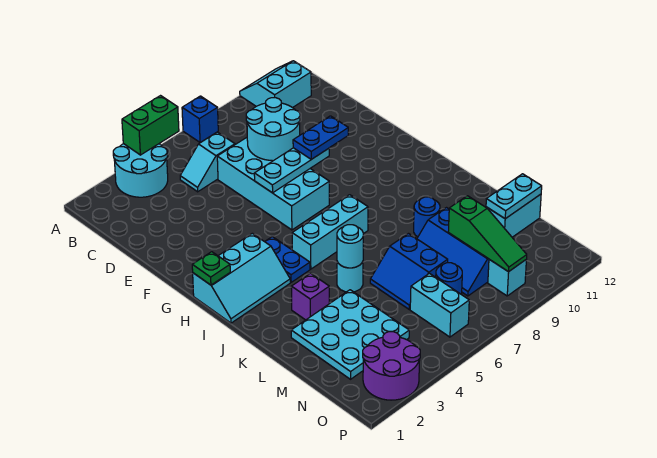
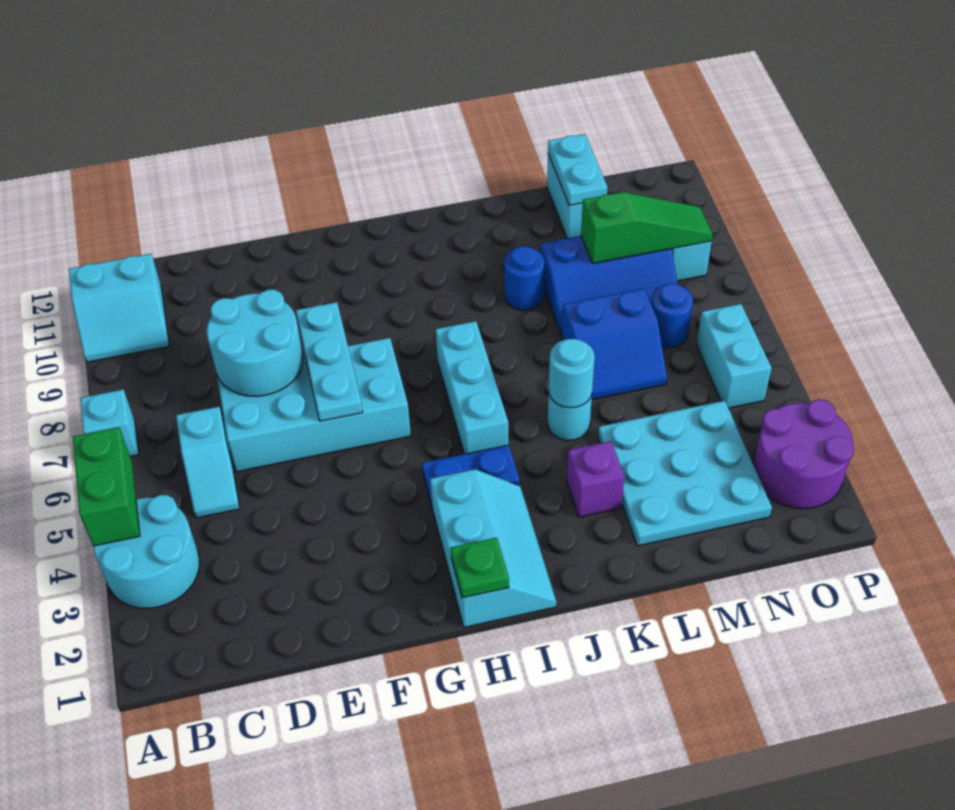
blue 1x1 brick [182,96,218,143] -> cyan 1x1 brick [80,390,139,456]
cyan 2x2 slope [240,61,311,108] -> cyan 2x2 slope turned to [69,254,169,362]
blue 1x2 plate [293,116,348,159] -> none
cyan 1x2 brick [410,273,469,337] -> cyan 1x2 brick turned to [696,304,772,408]

